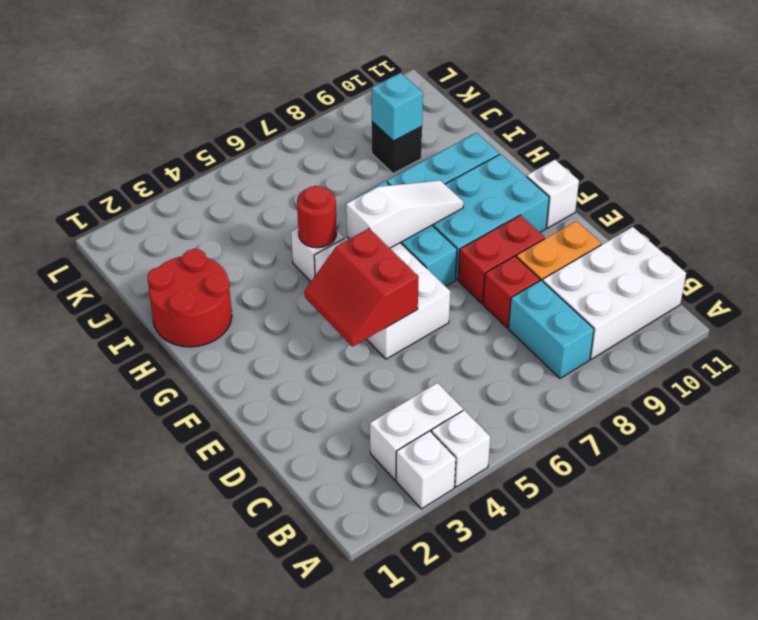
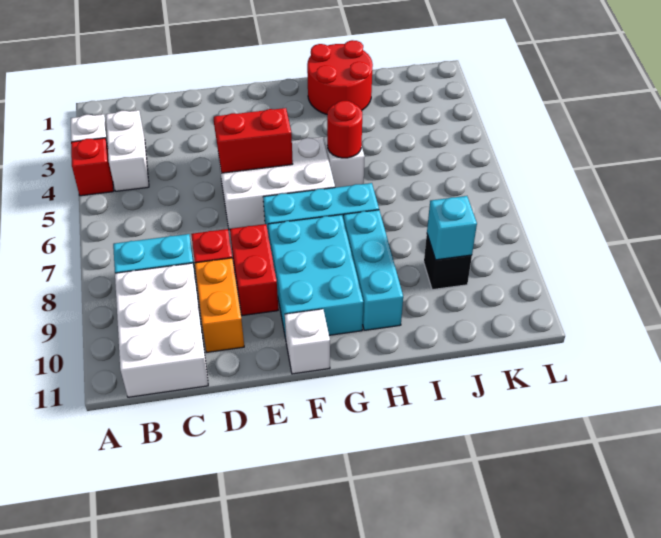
white 1x1 brick [431,410,490,487] -> red 1x1 brick [71,138,114,196]
white 1x3 slope [346,180,464,248] -> none

